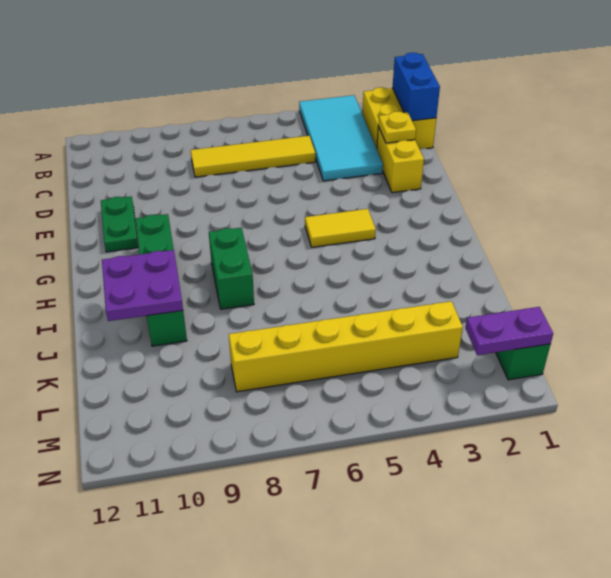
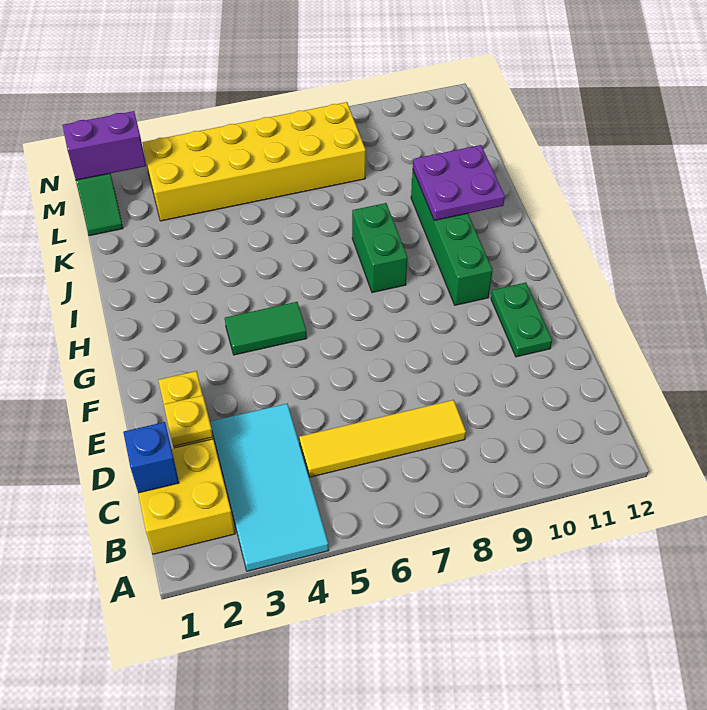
blue 1x2 brick [392,53,440,121] -> blue 1x1 brick [123,422,179,493]
yellow 1x2 tile [305,209,376,247] -> green 1x2 tile [225,302,307,355]
yellow 1x6 brick [229,301,463,392] -> yellow 2x6 brick [142,102,366,221]
purple 1x2 plate [465,307,553,355] -> purple 1x2 brick [63,111,146,180]

